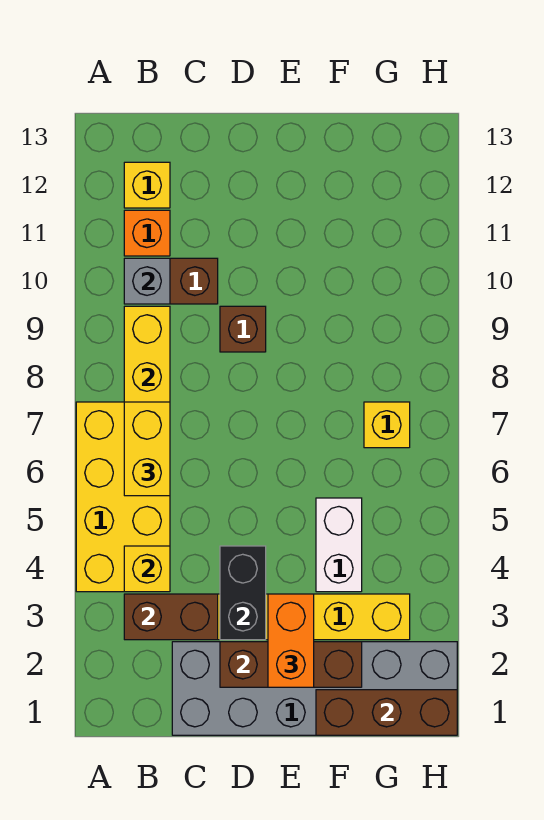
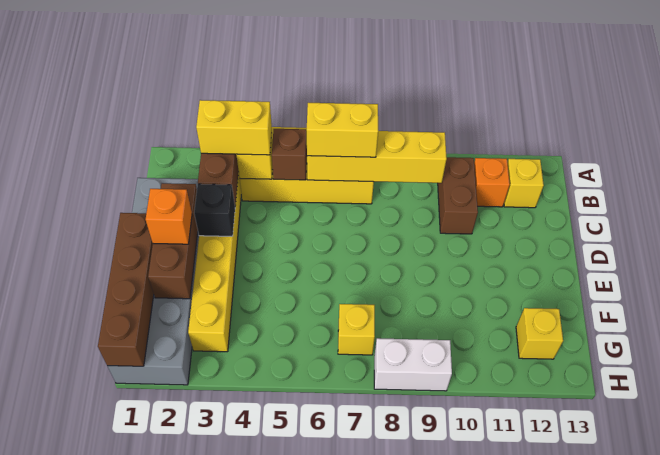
none -> yellow 1x2 brick [196,100,272,155]
grey 1x1 brick [124,258,170,304] -> none
black 1x2 brick [220,546,266,640] -> black 1x1 brick [194,184,235,236]
brown 1x1 brick [220,306,266,352] -> brown 1x1 brick moved to [272,129,307,180]
orange 1x2 brick [268,594,314,687] -> orange 1x1 brick [146,189,192,244]
brown 1x3 brick [316,690,457,735] -> brown 1x4 brick [98,213,154,366]
white 1x2 brick [316,498,362,592] -> white 1x2 brick moved to [374,338,452,391]
none -> yellow 1x1 brick [516,308,563,359]

